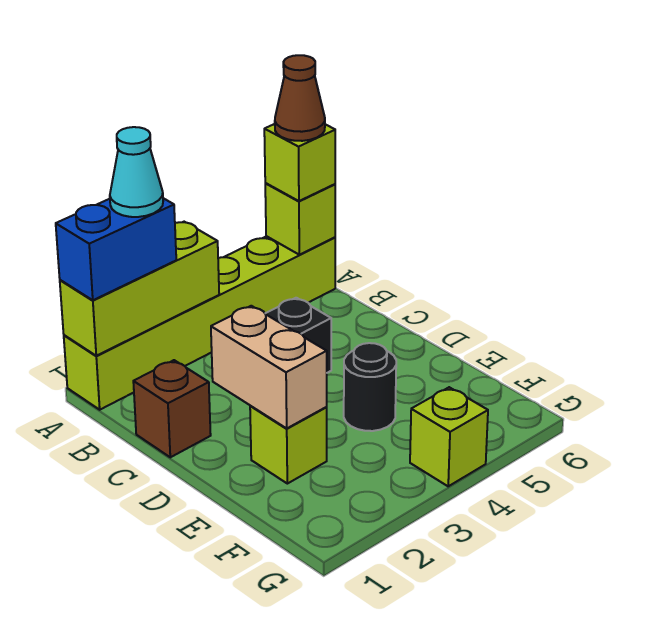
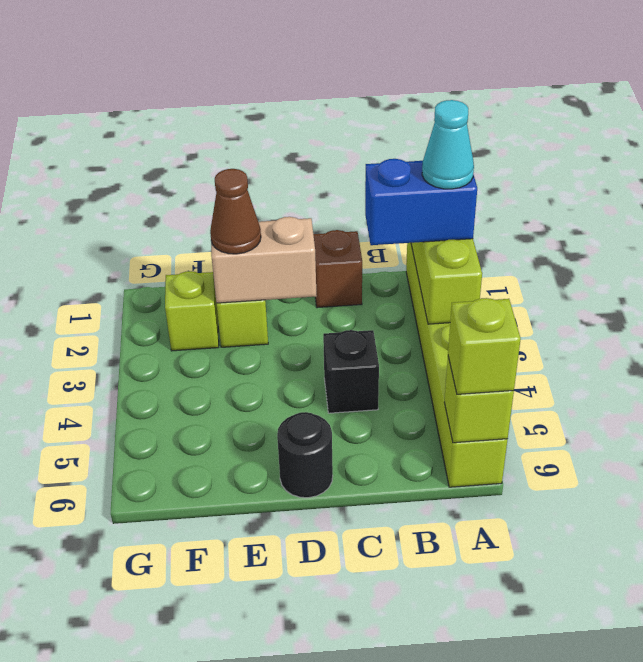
blue 1x2 brick [56,198,176,300] -> blue 1x2 brick turned to [365,159,477,245]
brown 1x1 cone [275,55,325,141] -> brown 1x1 cone moved to [210,169,261,254]
black 1x1 round brick [344,343,396,431] -> black 1x1 round brick moved to [277,412,333,498]
lime 1x1 brick [410,387,488,486] -> lime 1x1 brick moved to [165,271,219,351]

